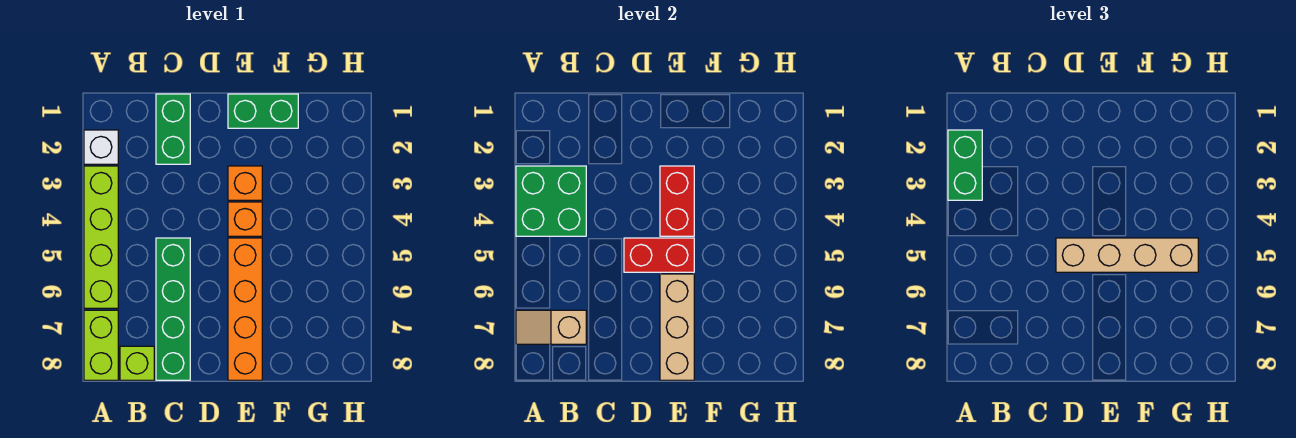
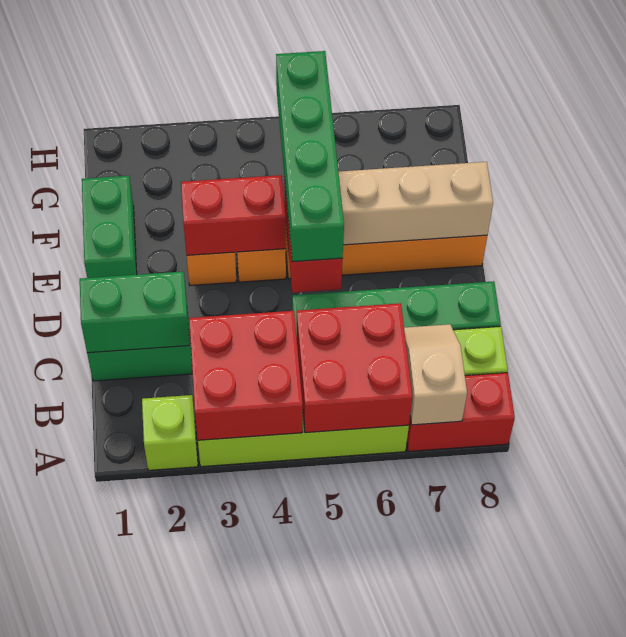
white 1x1 brick [84,130,118,164] -> lime 1x1 brick [142,395,198,470]
green 1x2 brick [948,130,982,200] -> green 1x2 brick moved to [80,272,189,353]
green 2x2 brick [516,166,586,236] -> red 2x2 brick [189,311,303,440]
none -> red 2x2 brick [297,303,412,433]
lime 1x2 brick [84,310,118,380] -> red 1x2 brick [407,373,515,452]
tan 1x2 slope [516,310,586,344] -> tan 1x2 slope turned to [404,324,467,425]
tan 1x4 brick [1056,238,1198,272] -> green 1x4 brick [276,51,344,262]

